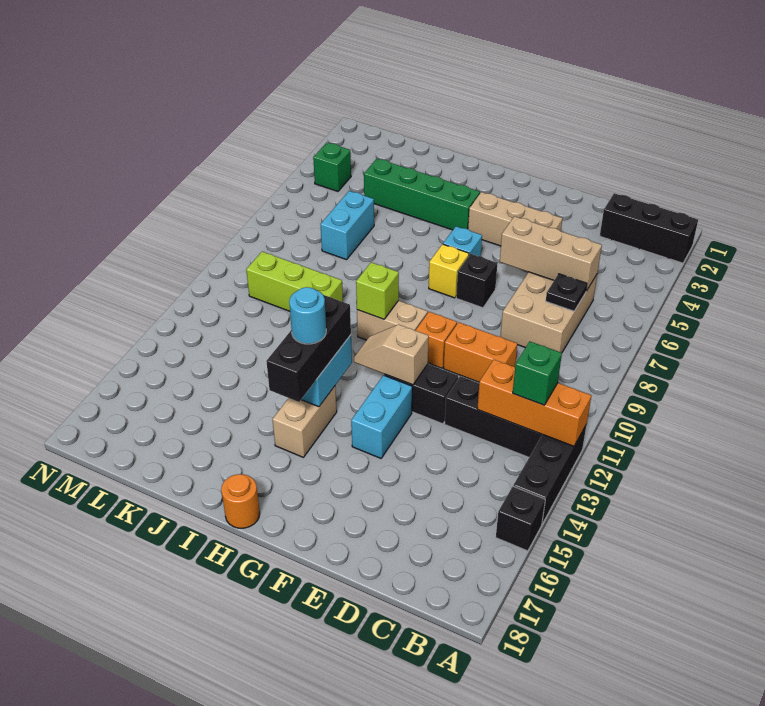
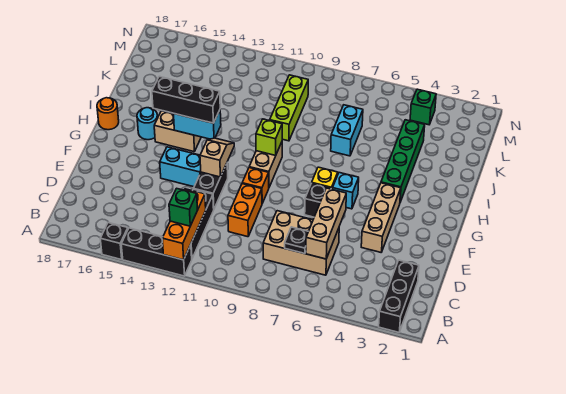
cyan 1x1 round brick [289,287,326,344] -> cyan 1x1 round brick moved to [137,108,158,140]
cyan 1x2 brick [321,191,374,260] -> cyan 1x2 brick turned to [331,105,363,156]

